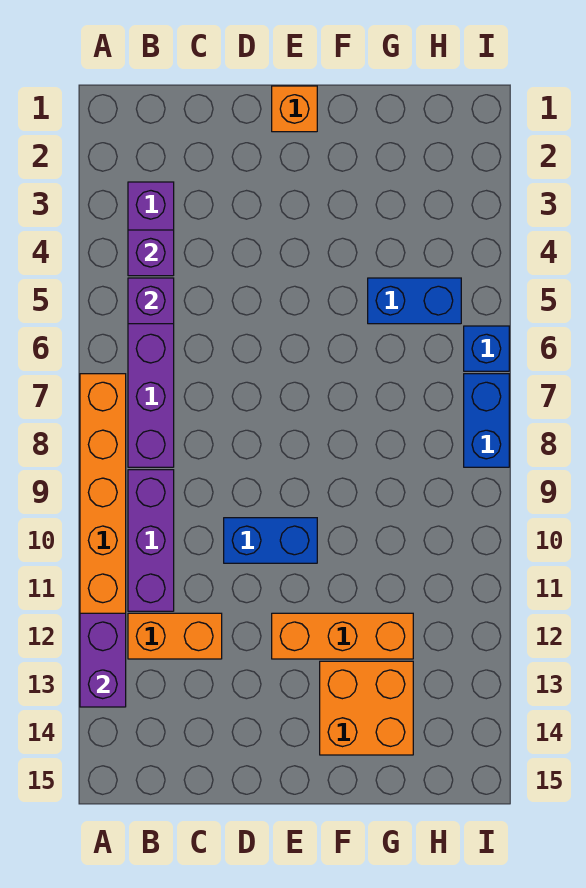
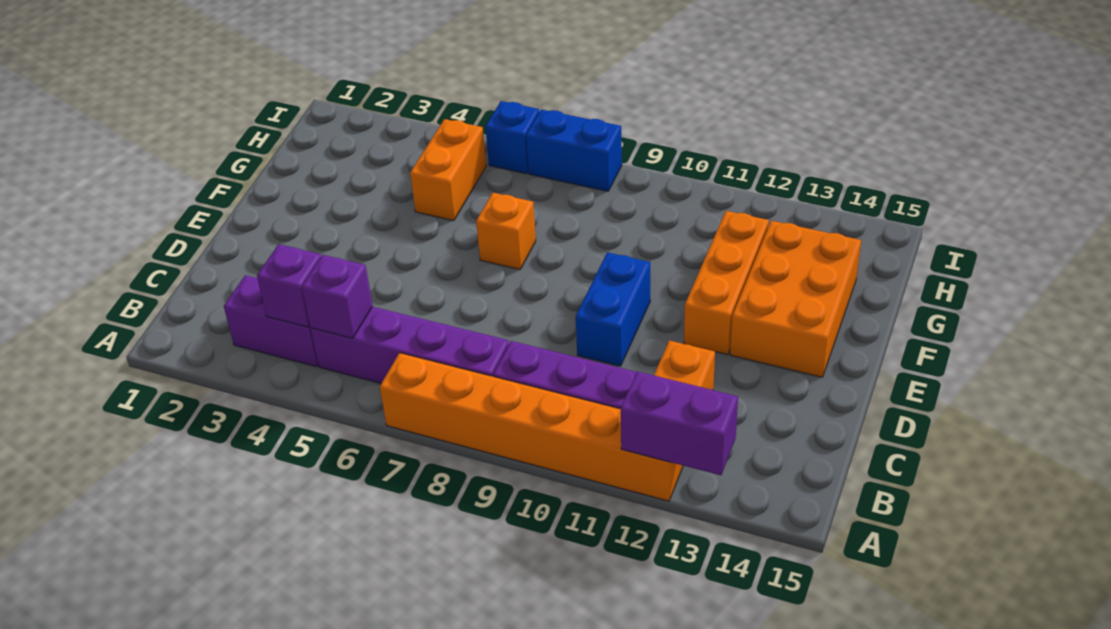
orange 1x1 brick [272,86,317,132] -> orange 1x1 brick moved to [476,193,536,270]
orange 2x2 brick [320,661,413,755] -> orange 2x3 brick [730,221,861,377]
blue 1x2 brick [368,278,461,324] -> orange 1x2 brick [410,119,486,221]

